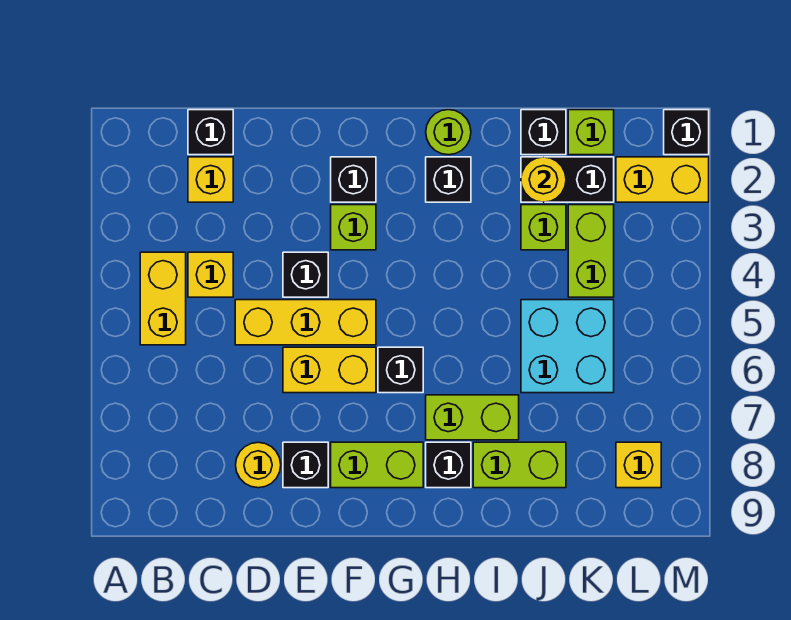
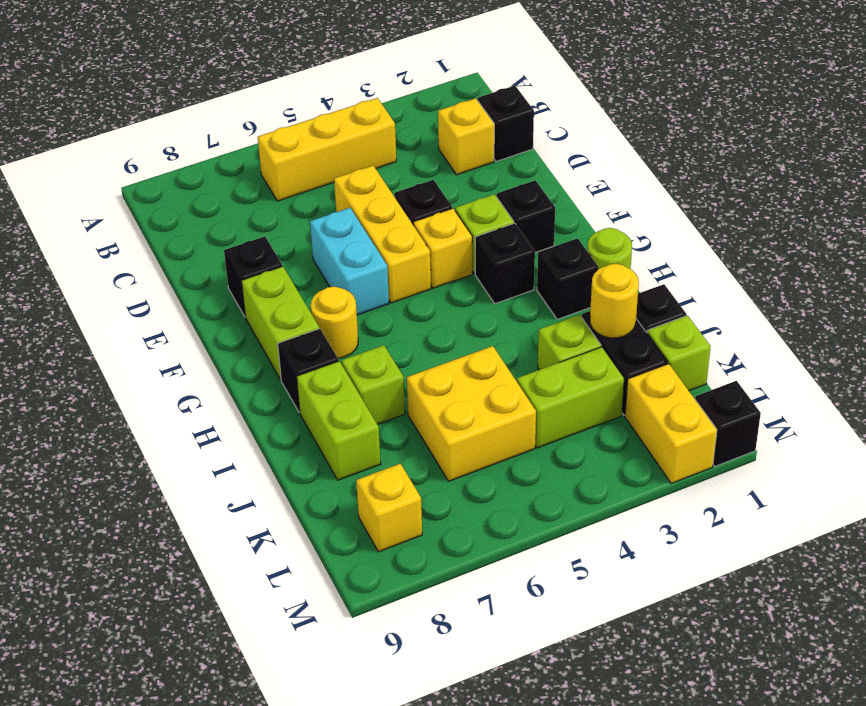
yellow 1x2 brick [140,252,186,345] -> yellow 1x3 brick [258,98,396,201]
yellow 1x1 brick [188,252,233,297] -> yellow 1x1 brick moved to [413,208,472,288]
yellow 1x1 round brick [236,442,281,488] -> yellow 1x1 round brick moved to [311,286,358,359]
yellow 1x2 brick [283,347,376,393] -> cyan 1x2 brick [310,208,389,315]
black 1x1 brick [378,347,423,393] -> black 1x1 brick moved to [475,223,535,304]
lime 1x2 brick [426,395,519,440] -> lime 1x1 brick [342,345,405,424]
cyan 2x2 brick [521,300,614,393] -> yellow 2x2 brick [407,346,536,481]

